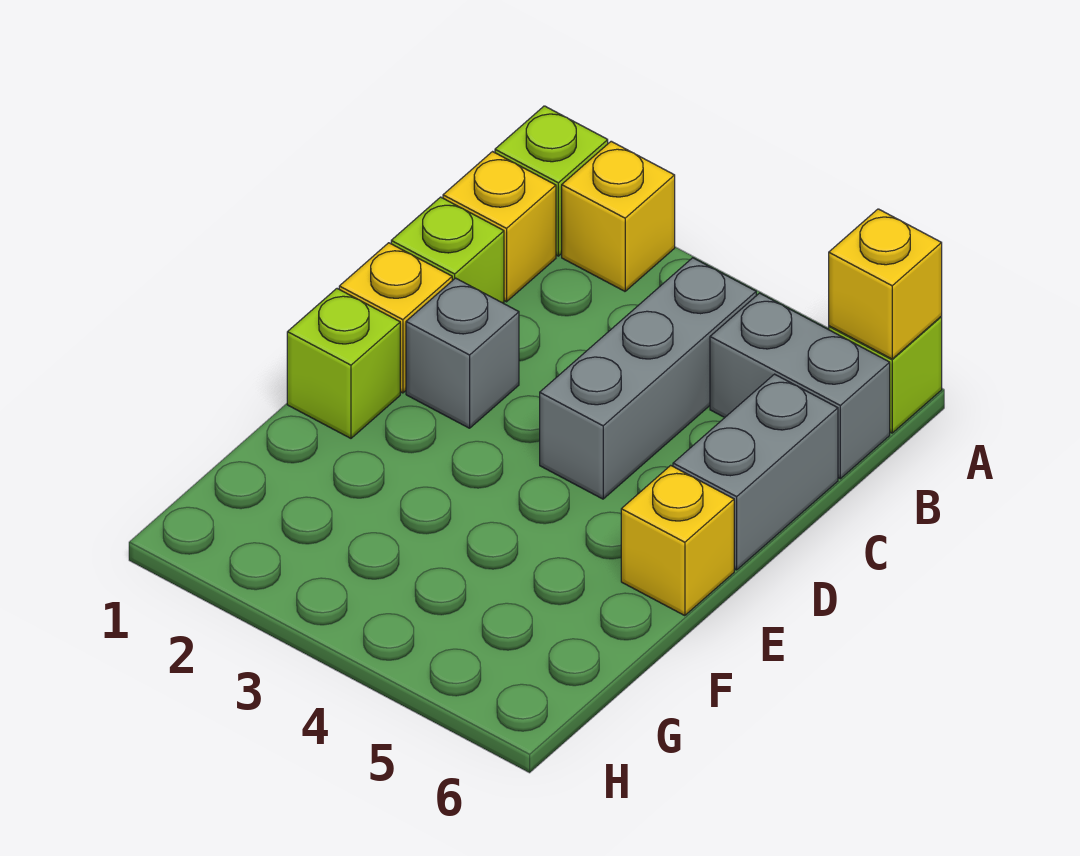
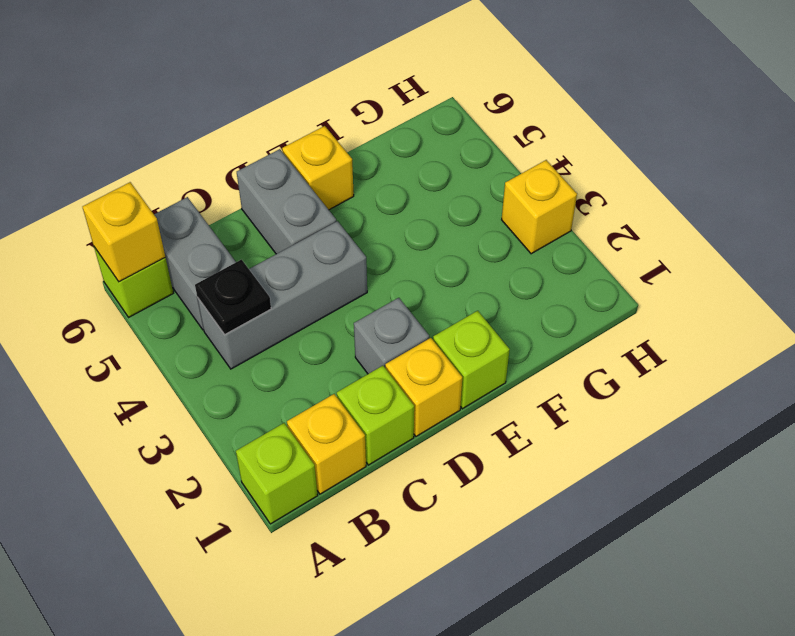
yellow 1x1 brick [562,141,675,291] -> yellow 1x1 brick moved to [502,160,577,254]
none -> black 1x1 plate [195,260,271,334]
grey 1x2 brick [673,374,838,570] -> grey 1x2 brick turned to [237,149,336,254]

